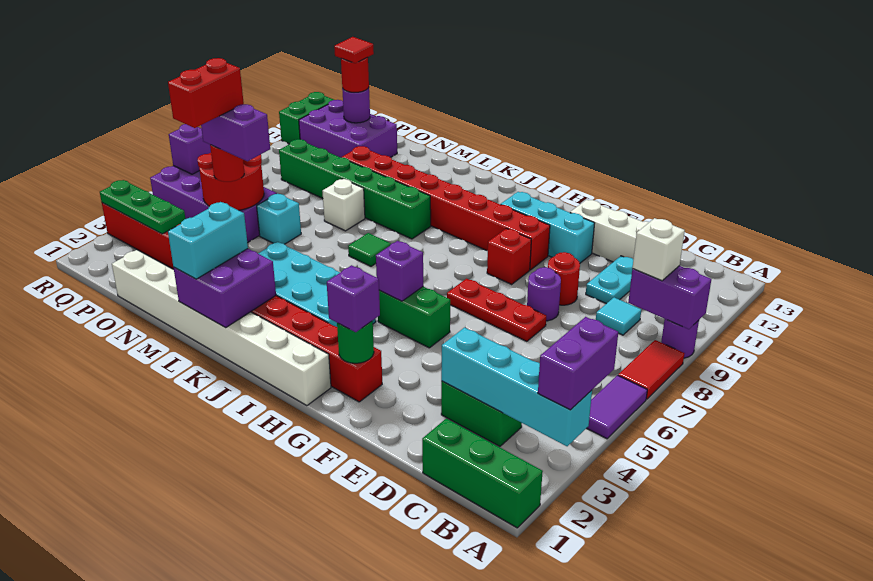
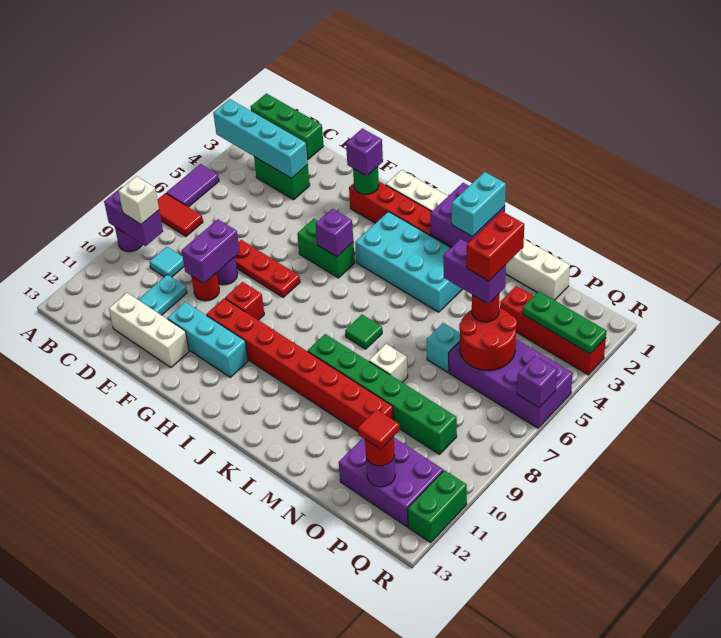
purple 1x2 brick [538,317,618,410] -> purple 1x2 brick moved to [182,219,240,283]
red 1x2 tile [618,340,684,399] -> red 1x2 tile turned to [157,193,203,236]

